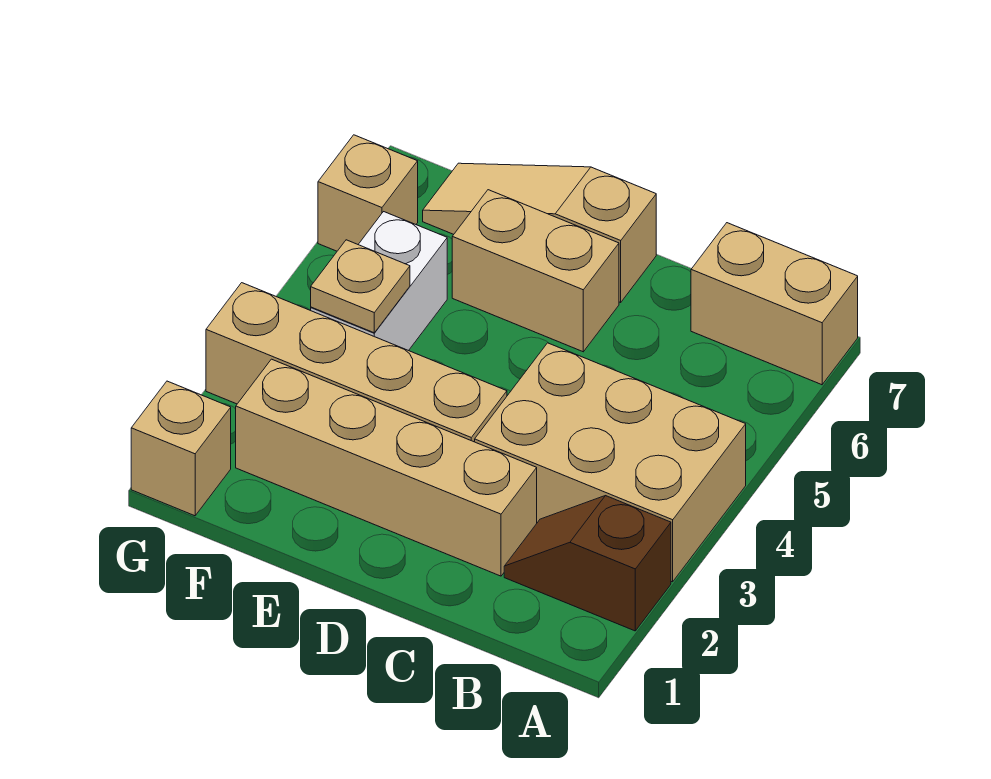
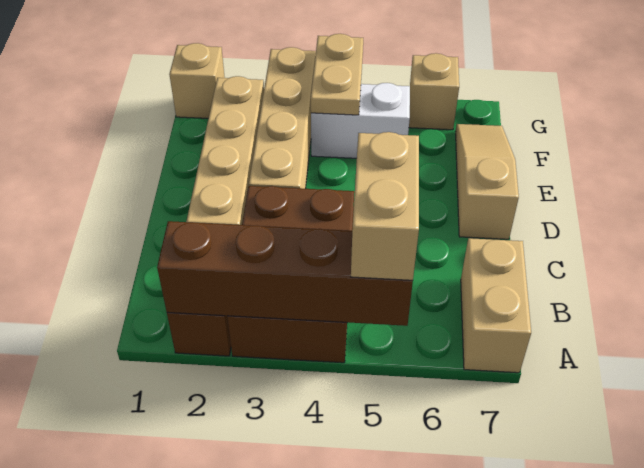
none -> brown 1x4 brick [157,221,413,326]
tan 2x3 brick [475,343,746,582] -> brown 2x3 brick [227,186,354,363]
tan 1x2 brick [452,190,619,352] -> tan 1x2 brick moved to [351,132,419,280]
tan 1x1 plate [311,240,410,333] -> tan 1x2 plate [311,34,363,115]

